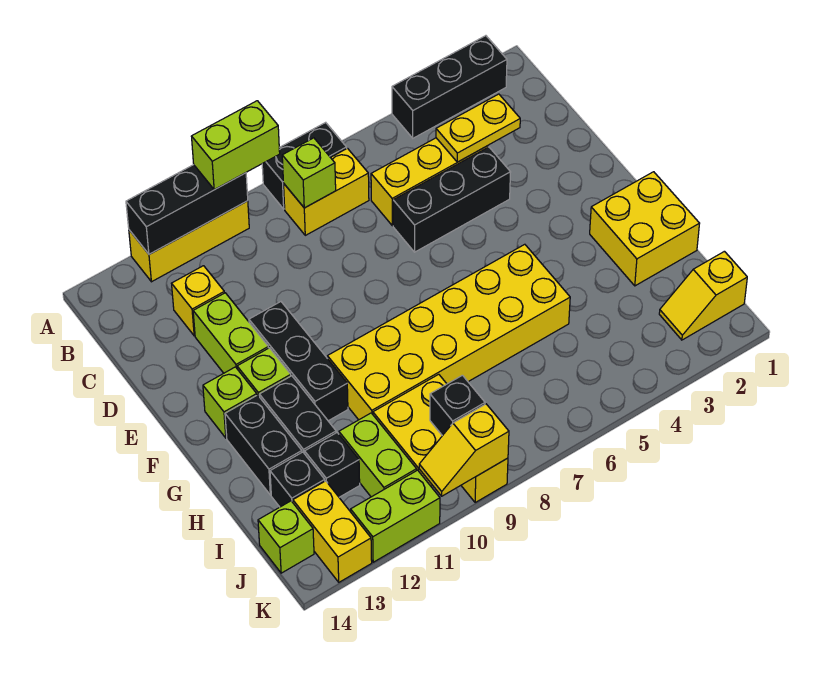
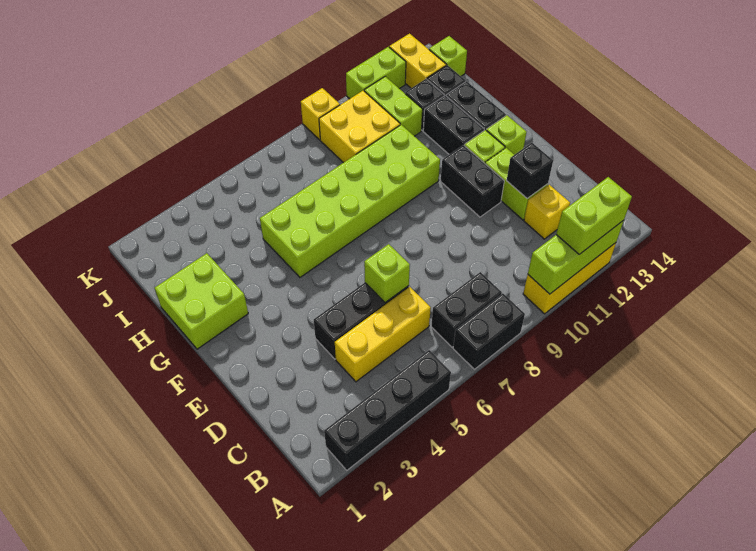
black 1x3 brick [392,36,507,138] -> black 1x4 brick [324,350,451,470]
lime 1x2 brick [191,101,280,190] -> lime 1x2 brick moved to [556,177,632,254]
black 1x3 brick [126,165,248,254] -> lime 1x3 brick [528,220,624,294]
yellow 1x2 brick [284,148,369,235] -> black 1x2 brick [431,272,502,347]
lime 1x1 brick [282,138,336,208] -> lime 1x1 brick moved to [364,244,410,303]
yellow 1x2 plate [436,94,520,162] -> none
black 1x3 brick [249,302,348,421] -> black 1x2 brick [441,145,504,217]
yellow 2x2 brick [590,172,700,286] -> lime 2x2 brick [155,253,248,349]
yellow 2x6 brick [327,244,570,420] -> lime 2x6 brick [260,125,440,277]
yellow 1x2 slope [659,251,747,340] -> none
black 1x1 brick [430,375,485,436] -> black 1x1 brick moved to [507,143,553,198]
yellow 1x2 slope [419,404,509,496] -> none

